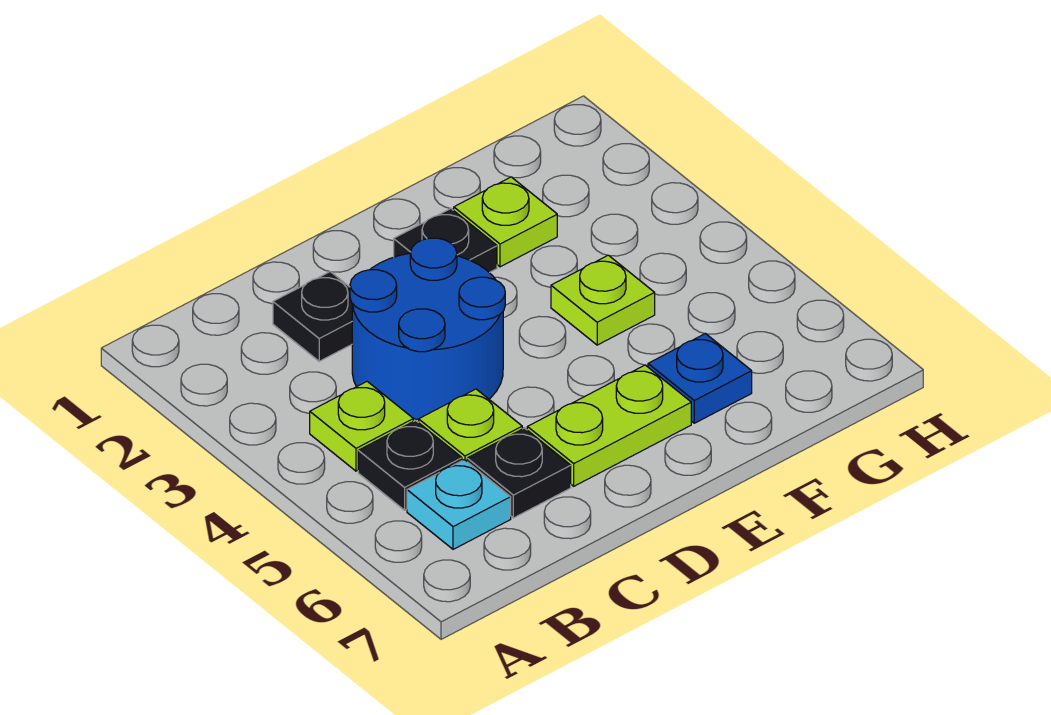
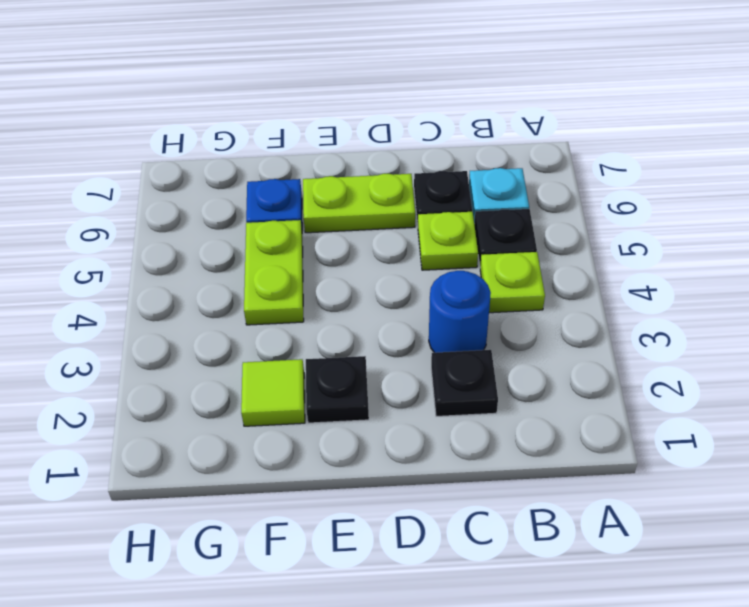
blue 2x2 round brick [350,238,505,420] -> blue 1x1 round brick [429,271,491,353]
lime 1x1 plate [454,177,557,267] -> lime 1x1 tile [241,359,305,426]
lime 1x1 plate [551,255,655,345] -> lime 1x2 plate [244,220,304,325]

